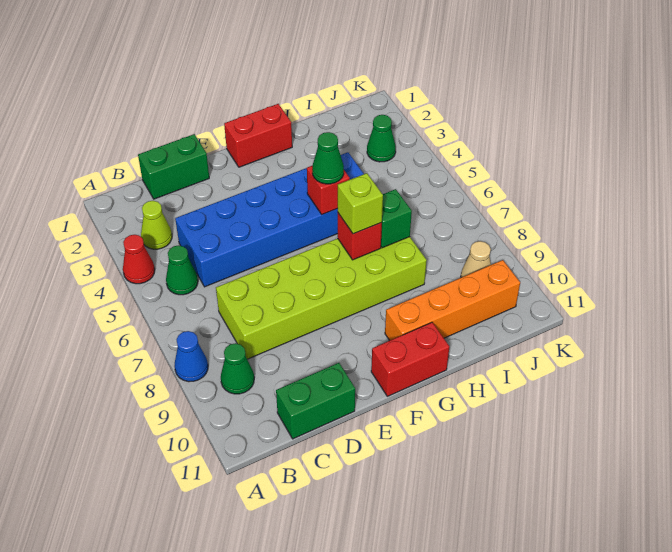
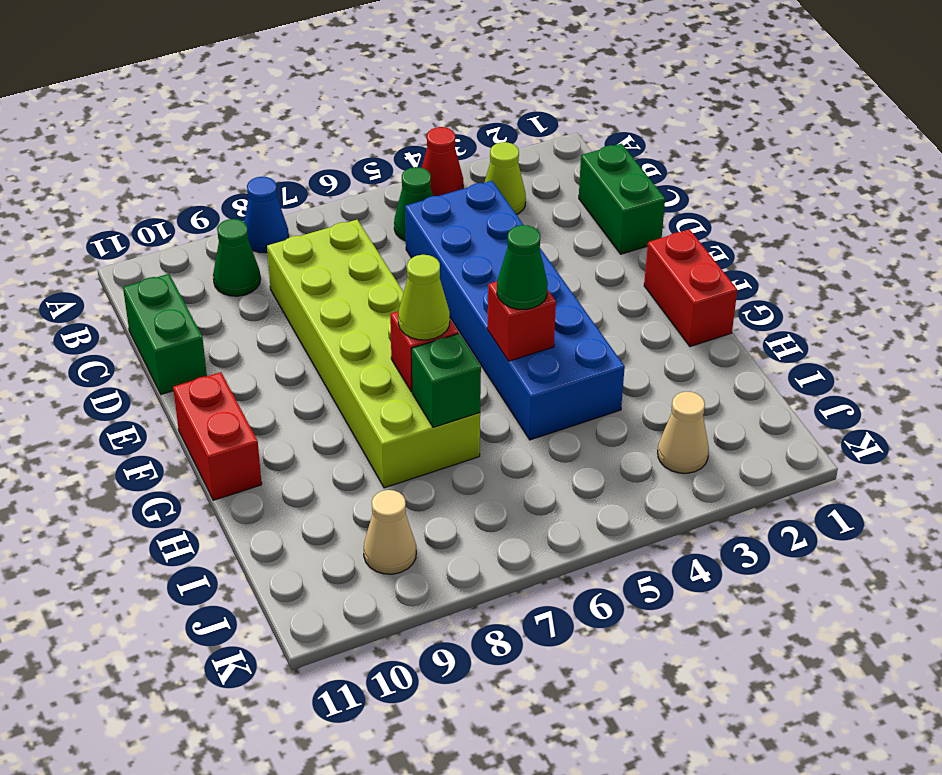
lime 1x1 brick [337,173,383,234] -> lime 1x1 cone [398,255,450,340]
orange 1x4 brick [385,260,520,341] -> none
green 1x1 cone [367,115,396,162] -> tan 1x1 cone [658,392,709,473]

